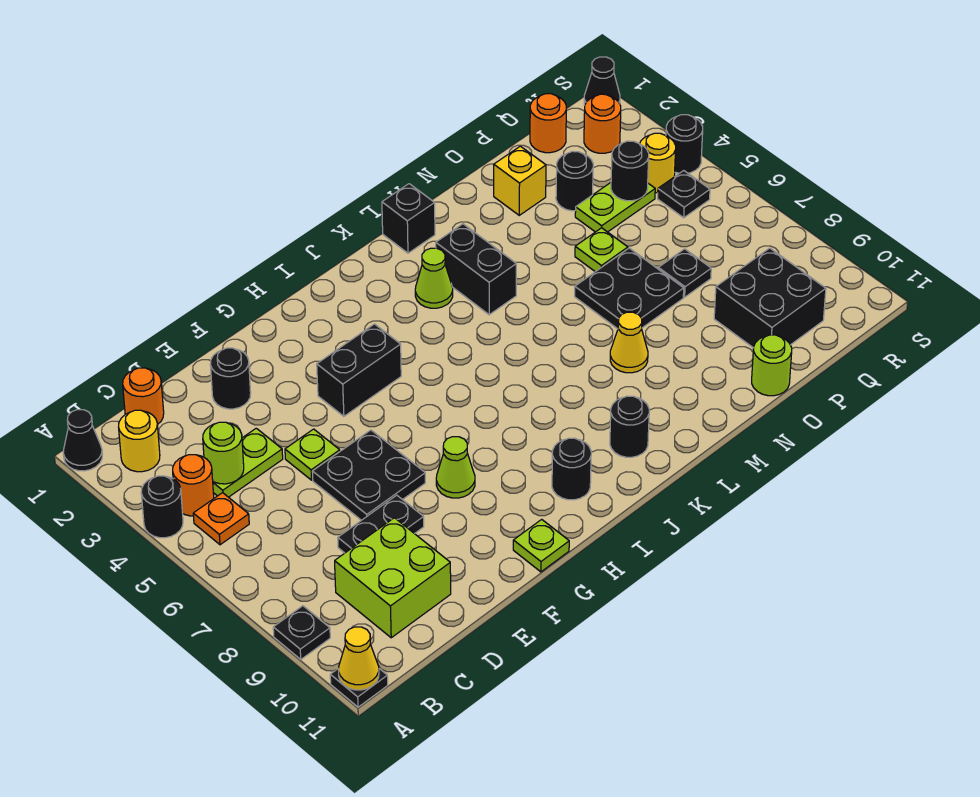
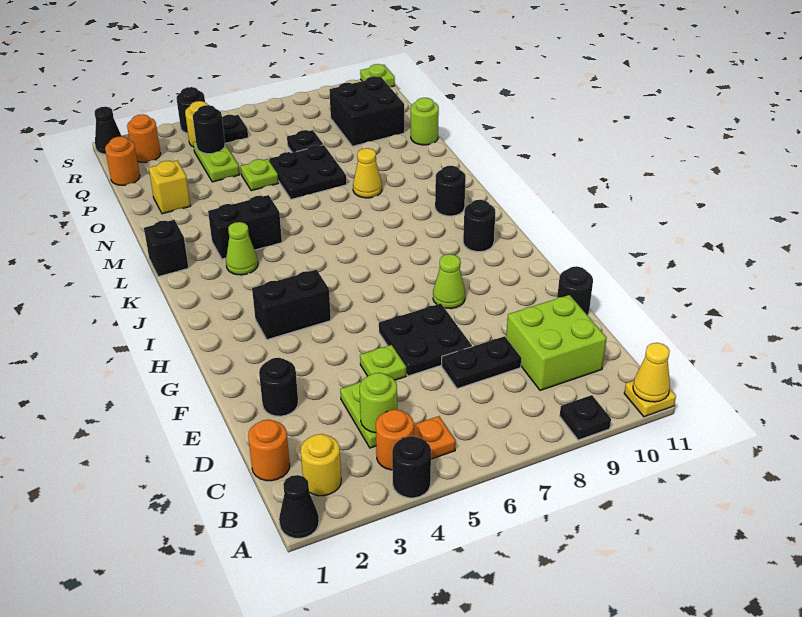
black 1x1 plate [330,668,388,707] -> yellow 1x1 plate [624,381,676,417]
black 1x2 plate [338,495,424,553] -> black 1x2 plate turned to [442,336,521,389]
black 1x2 brick [317,324,401,416] -> black 1x2 brick turned to [252,270,331,340]
lime 1x1 plate [513,519,569,572] -> lime 1x1 plate moved to [360,64,395,87]
black 1x1 round brick [556,151,593,211] -> black 1x1 round brick moved to [557,266,593,315]

